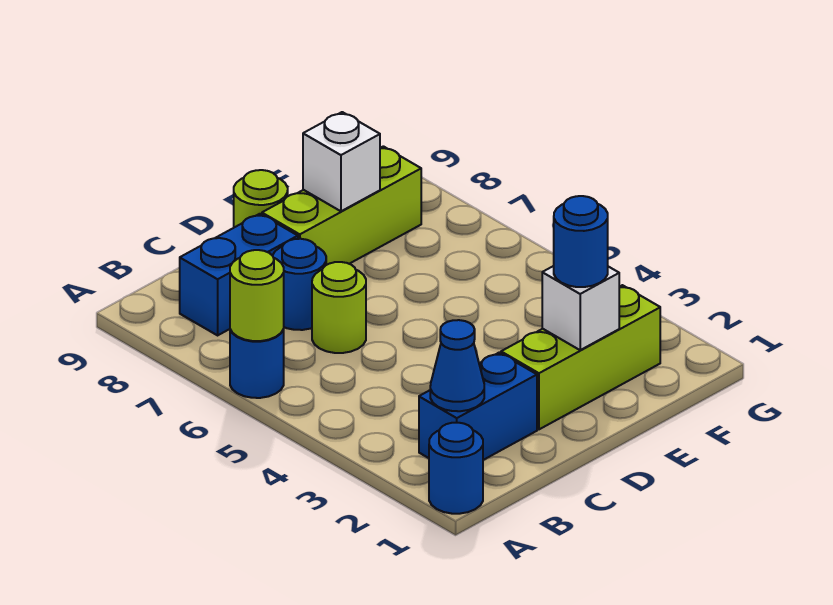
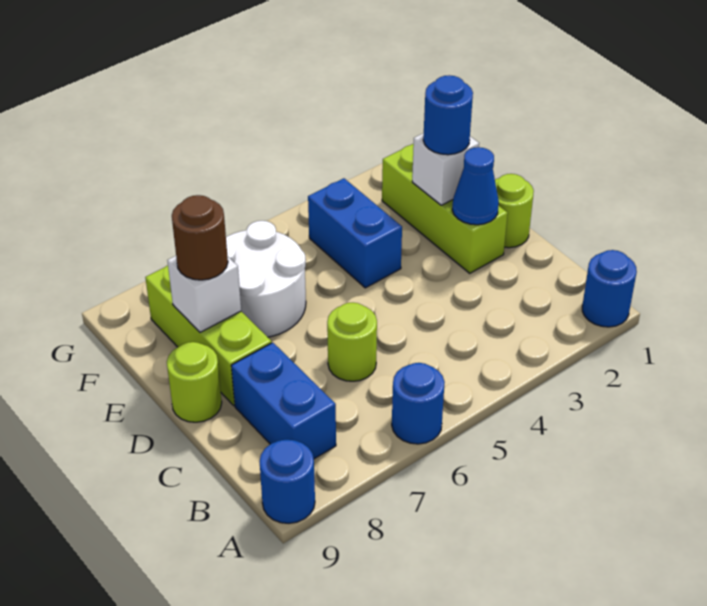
lime 1x1 round brick [230,250,284,341] -> lime 1x1 round brick moved to [495,174,534,248]
blue 1x2 brick [419,353,537,460] -> blue 1x2 brick moved to [308,178,402,288]
blue 1x1 cone [430,320,484,411] -> blue 1x1 cone moved to [452,147,499,225]
blue 1x1 round brick [273,239,326,330] -> blue 1x1 round brick moved to [260,440,315,523]
none -> white 2x2 round brick [226,221,306,337]
none -> brown 1x1 round brick [172,195,228,280]

